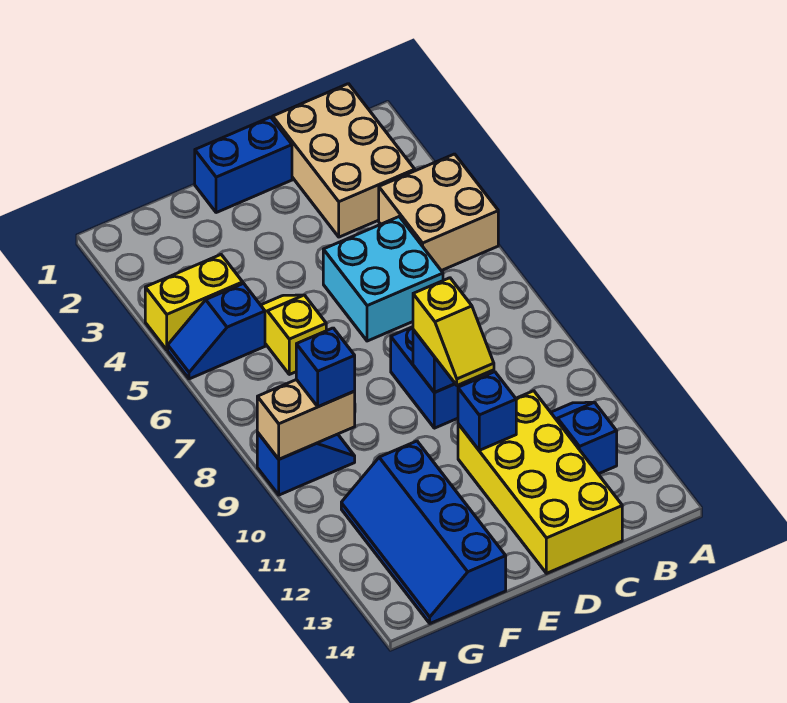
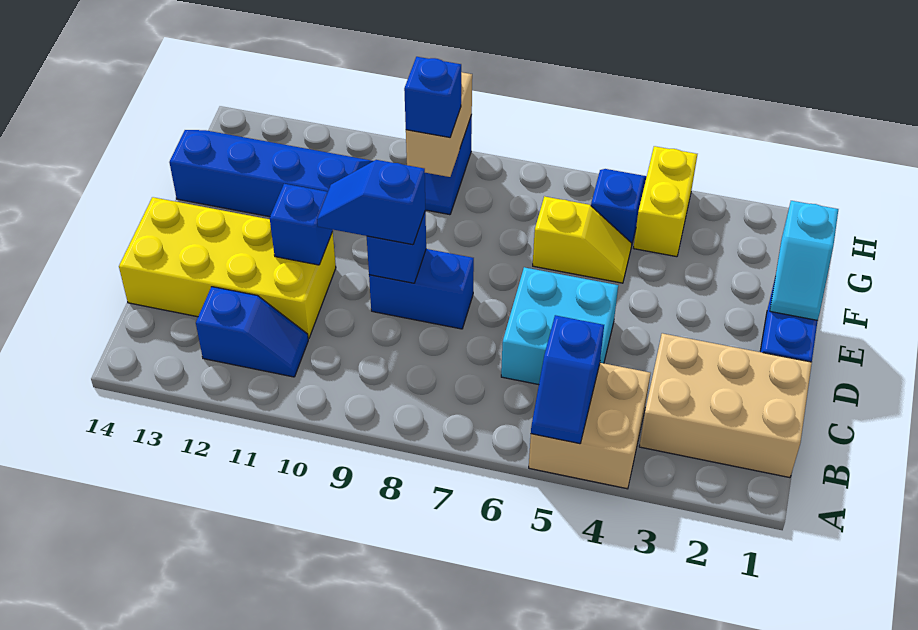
none -> blue 1x2 slope [531,315,604,444]
yellow 1x2 slope [413,278,494,385] -> blue 1x2 slope [317,160,425,245]
none -> cyan 1x2 slope [770,201,838,320]

